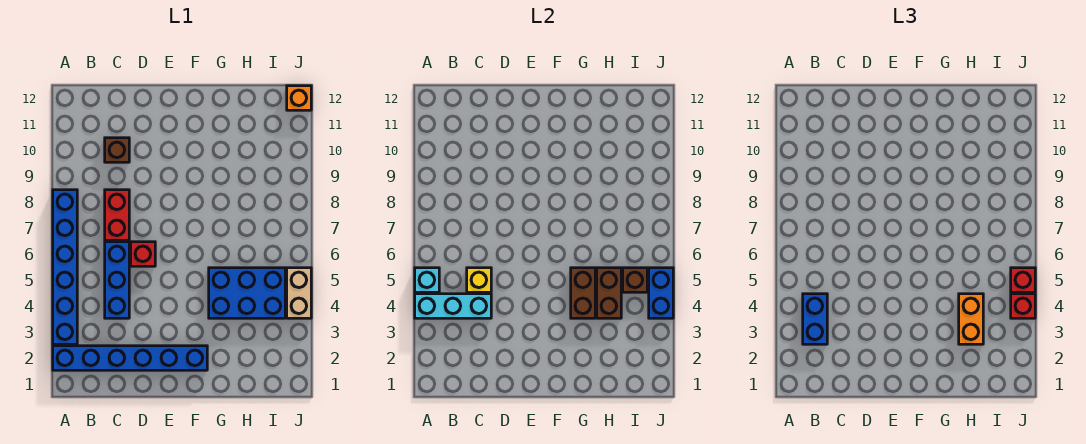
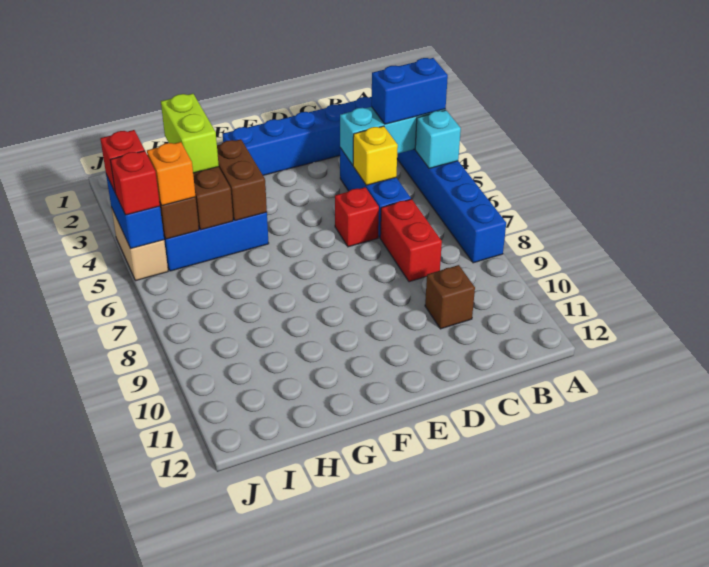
blue 1x2 brick [803,294,827,344] -> blue 1x2 brick turned to [371,58,448,124]
orange 1x2 brick [959,294,983,344] -> lime 1x2 brick [161,94,219,173]
orange 1x1 brick [287,86,311,110] -> orange 1x1 brick moved to [147,142,196,206]

